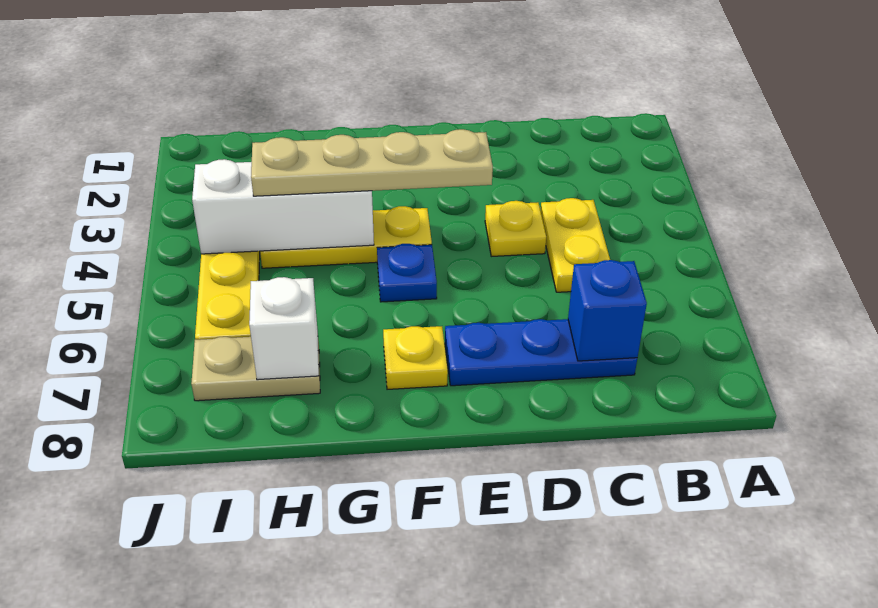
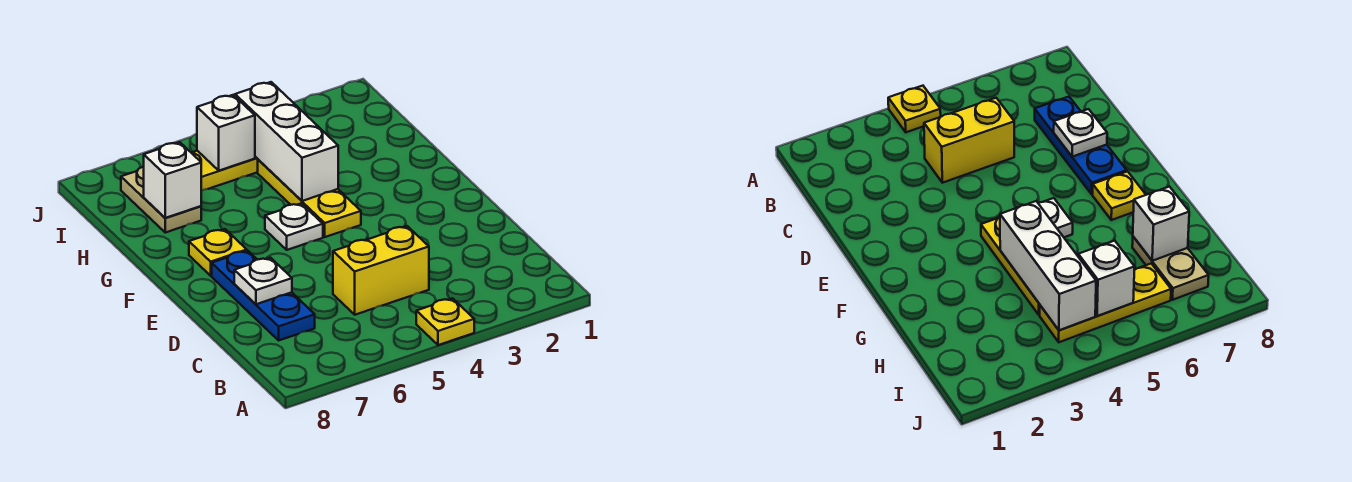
yellow 1x2 plate [541,198,610,292] -> yellow 1x2 brick [333,226,429,315]
blue 1x1 brick [568,260,647,361] -> none
yellow 1x1 plate [485,201,546,256] -> yellow 1x1 plate moved to [416,298,474,345]
none -> white 1x1 plate [234,258,292,304]
tan 1x4 plate [251,129,493,196] -> none
blue 1x1 plate [377,244,437,302] -> white 1x1 plate [265,203,323,250]
none -> white 1x1 brick [197,95,255,171]

